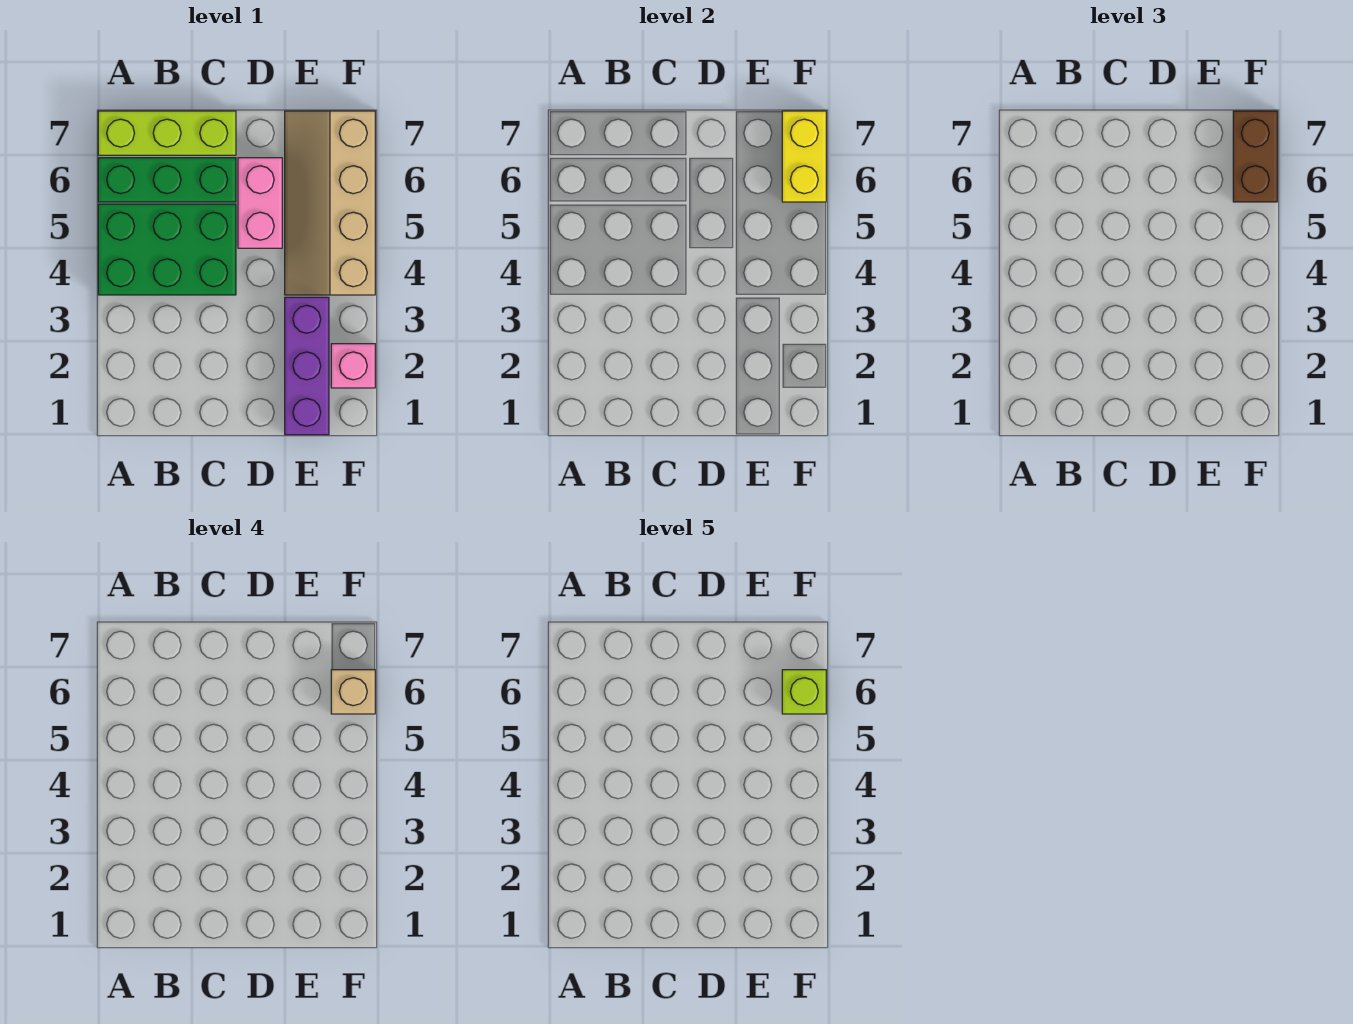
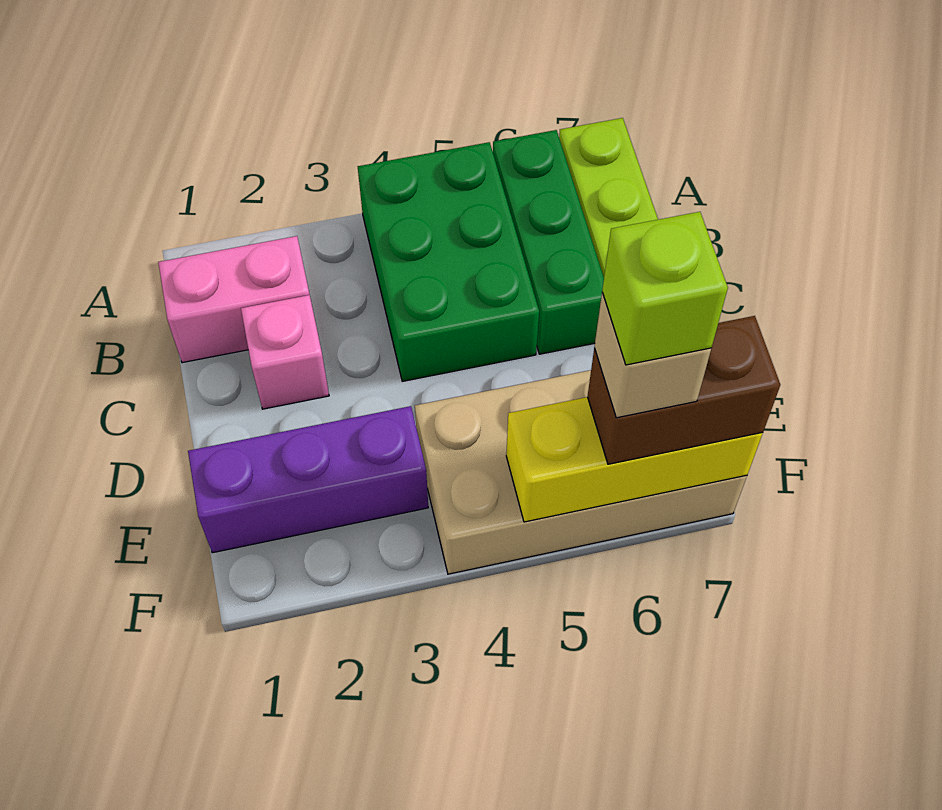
pink 1x2 brick [238,158,282,248] -> pink 1x2 brick moved to [158,236,310,363]
tan 2x4 slope [285,111,375,295] -> tan 2x4 brick [415,370,747,574]
pink 1x1 brick [331,344,375,388] -> pink 1x1 brick moved to [241,295,329,409]
yellow 1x2 brick [782,111,826,202] -> yellow 1x3 brick [506,397,763,522]

